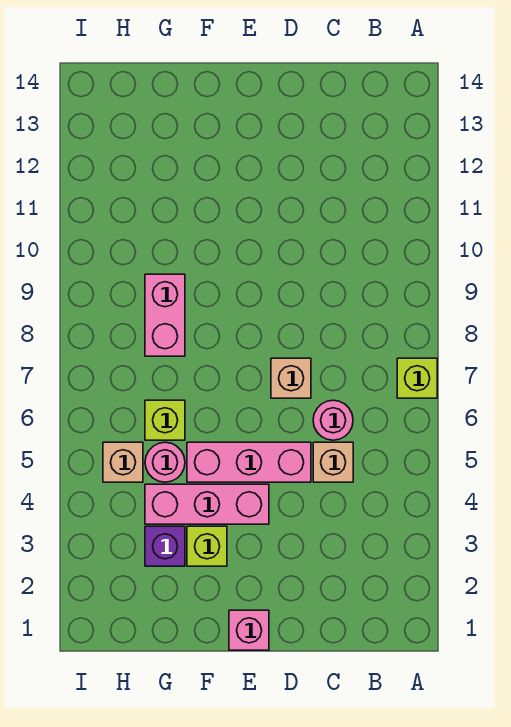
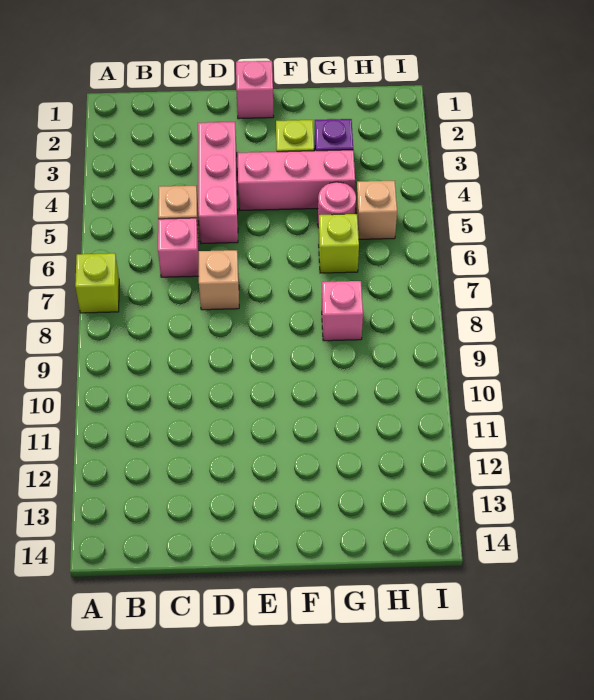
pink 1x1 round brick [313,400,353,440] -> pink 1x1 brick [158,218,199,277]
pink 1x3 brick [187,442,311,482] -> pink 1x3 brick turned to [198,122,238,244]
pink 1x2 brick [145,274,185,356] -> pink 1x1 brick [322,281,363,341]

